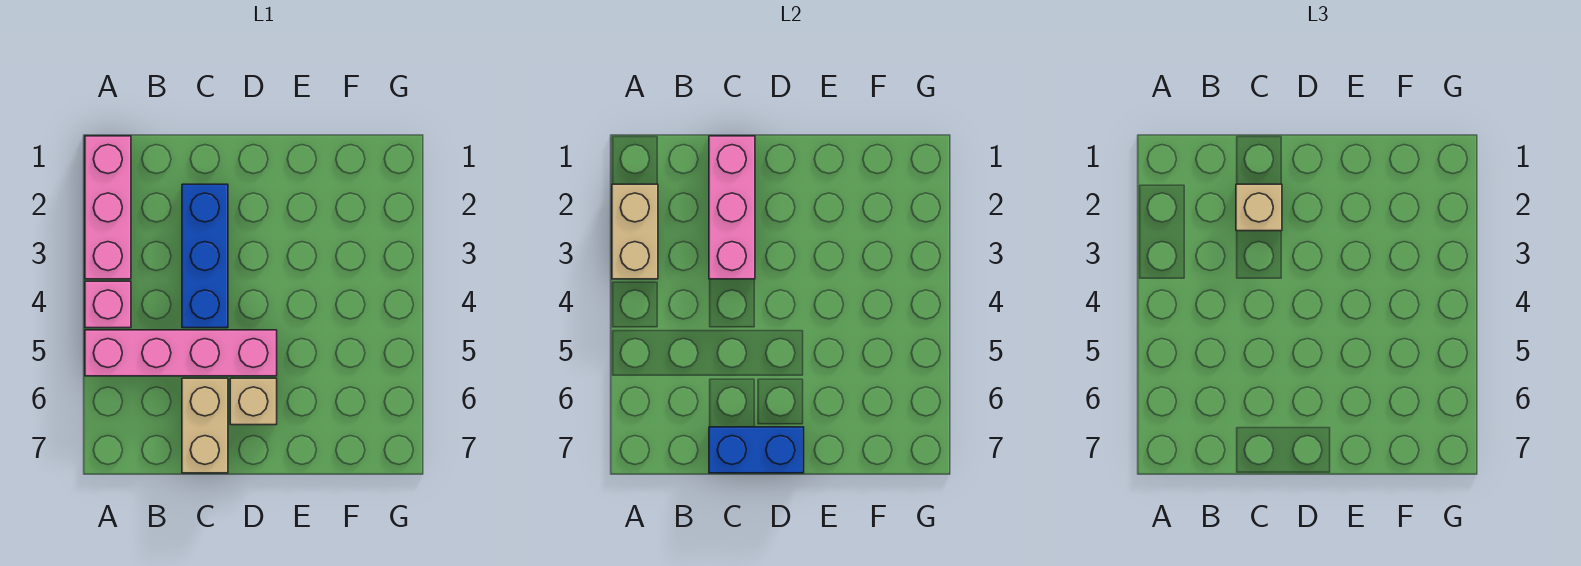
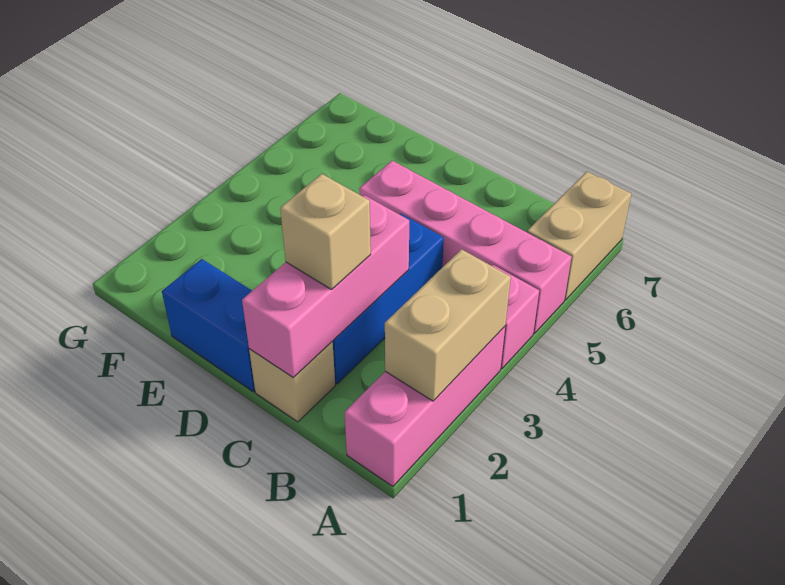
tan 1x2 brick [182,378,228,473] -> tan 1x2 brick moved to [527,172,631,300]
blue 1x2 brick [709,427,804,473] -> blue 1x2 brick moved to [162,259,255,391]
tan 1x1 brick [230,378,277,425] -> tan 1x1 brick moved to [249,342,335,422]

